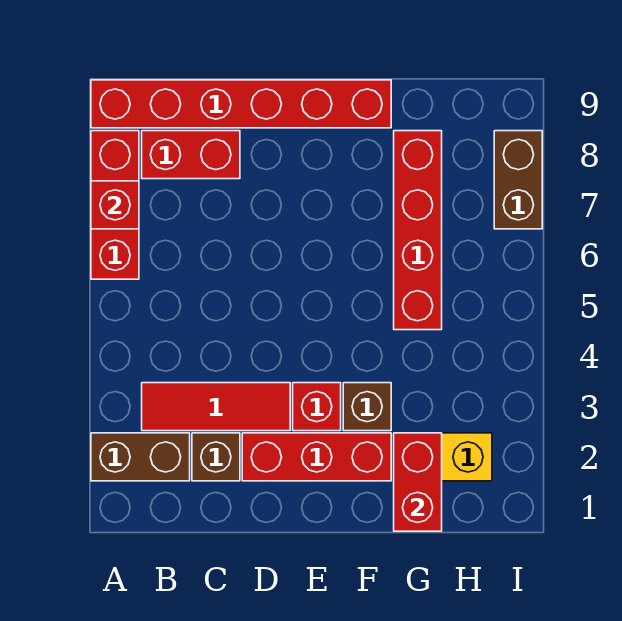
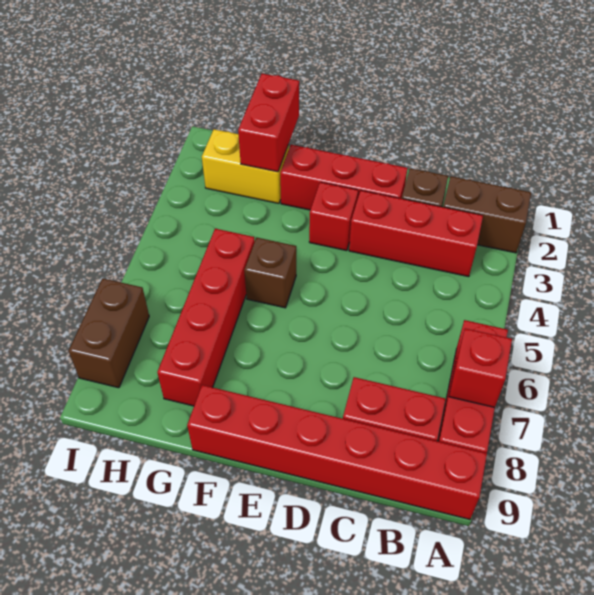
red 1x3 tile [142,383,290,431] -> red 1x3 brick [349,191,483,277]
brown 1x1 brick [343,383,391,431] -> brown 1x1 brick moved to [244,237,296,308]

